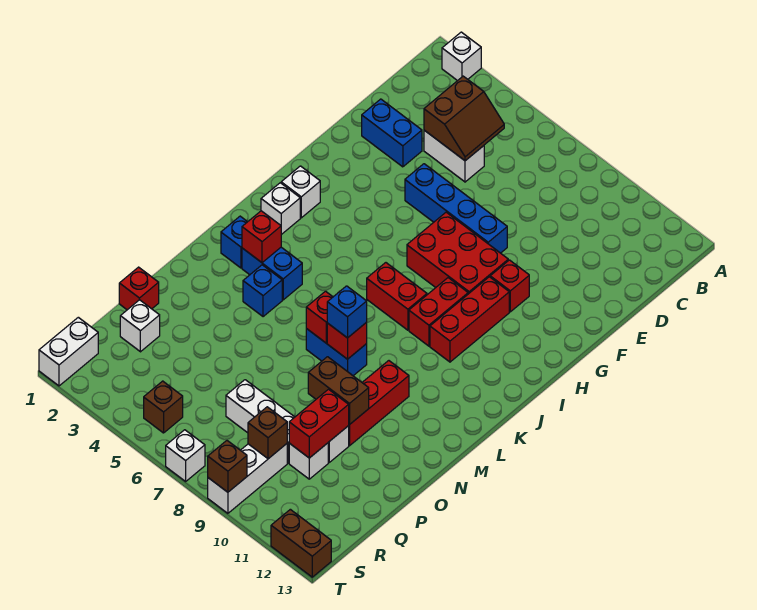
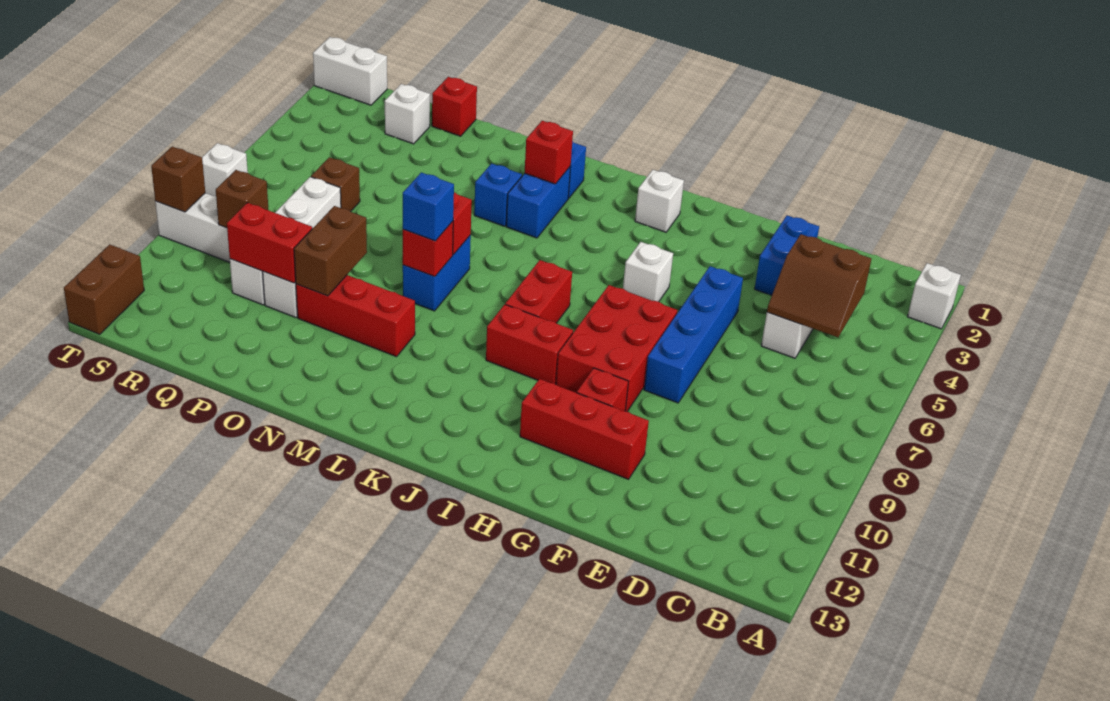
red 1x3 brick [430,277,509,362] -> red 1x3 brick moved to [520,379,649,479]
white 1x1 brick [261,183,300,235] -> white 1x1 brick moved to [623,242,673,302]
brown 1x1 brick [144,381,183,433] -> brown 1x1 brick moved to [311,157,360,212]

